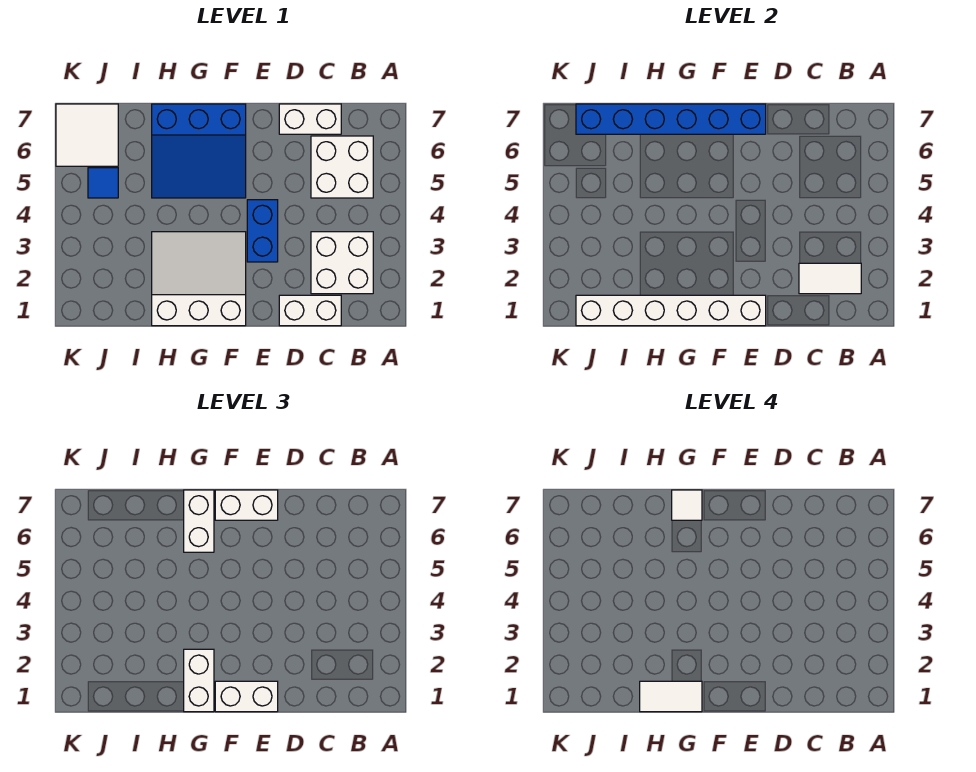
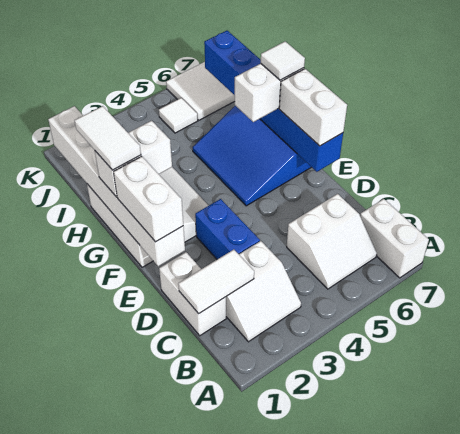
white 2x2 brick [311,232,373,294] -> white 2x2 slope [226,241,301,342]
white 1x2 tile [799,263,861,294] -> white 1x2 tile turned to [178,250,254,314]
white 2x2 brick [311,136,373,198] -> white 2x2 slope [287,194,377,289]
white 1x2 brick [279,104,341,134] -> white 1x2 brick moved to [360,199,429,278]
blue 1x2 brick [247,200,278,262] -> blue 1x2 brick turned to [195,199,260,259]
blue 1x1 tile [88,168,118,198] -> white 1x1 tile [159,98,198,133]

